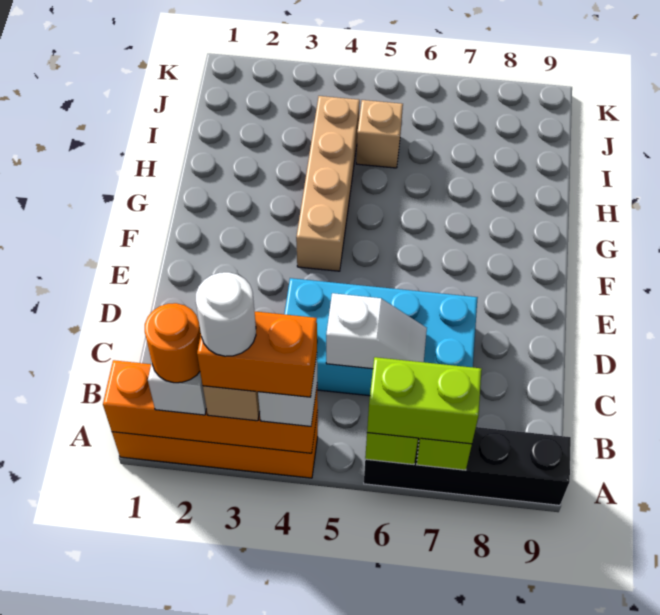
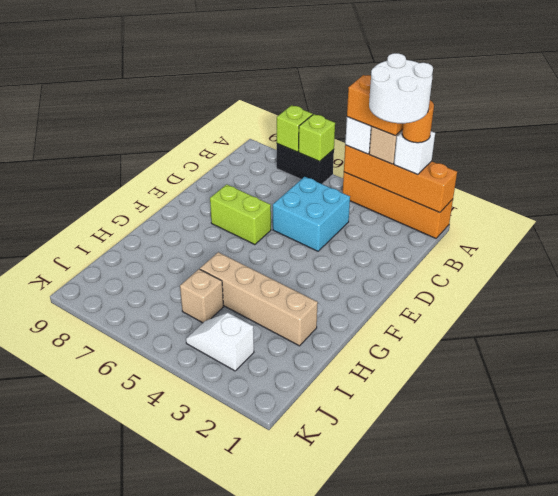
white 1x1 round brick [196,272,256,356] -> white 2x2 round brick [369,53,433,123]
black 1x4 brick [364,427,571,505] -> black 1x2 brick [277,144,334,184]
lime 1x2 brick [367,357,482,444] -> lime 1x2 brick moved to [210,184,271,245]
cyan 2x4 brick [284,278,478,396] -> cyan 2x2 brick [273,177,350,251]
white 1x2 slope [326,293,427,369] -> white 1x2 slope moved to [186,313,254,371]
tan 1x4 brick [296,96,360,271] -> tan 1x4 brick turned to [200,252,318,346]

